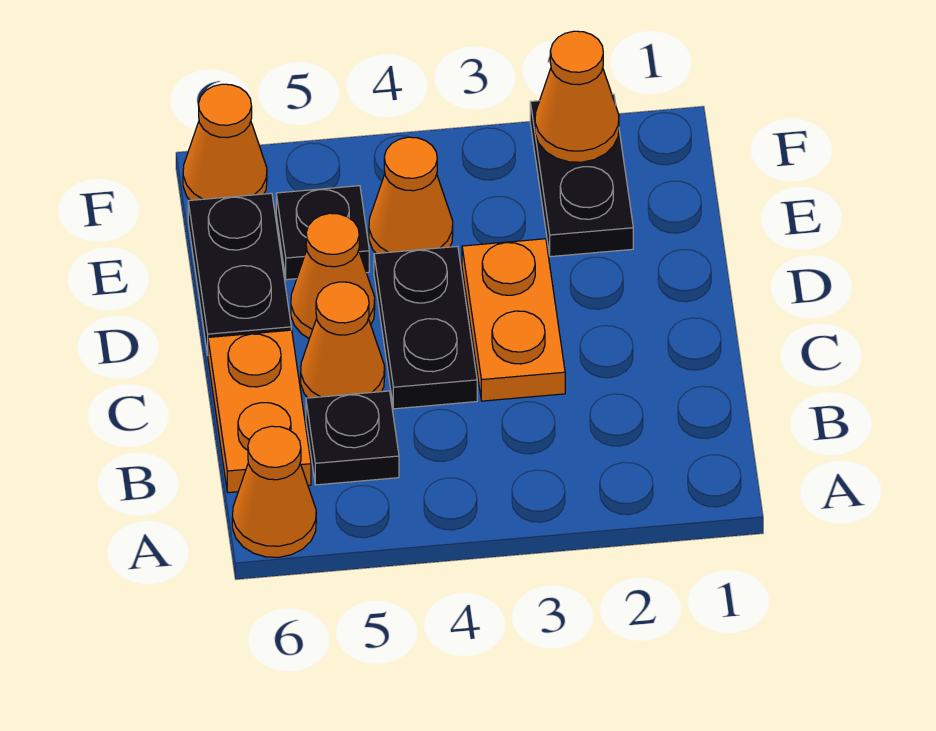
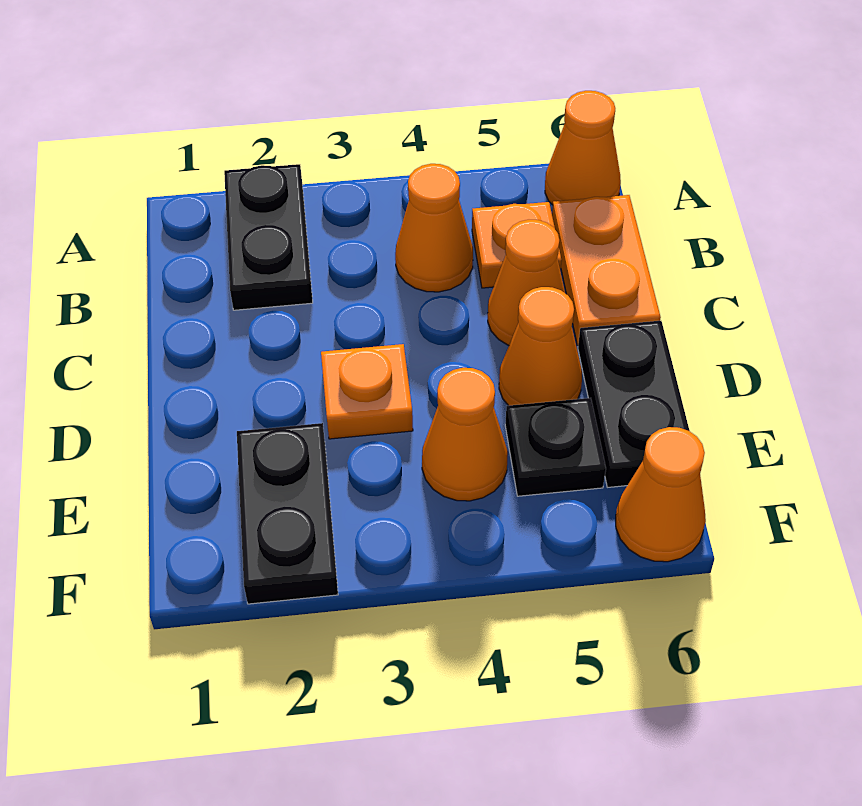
black 1x1 plate [306,391,399,485] -> orange 1x1 plate [472,202,562,288]
orange 1x2 plate [462,239,565,401] -> orange 1x1 plate [321,344,413,439]
black 1x2 plate [374,246,477,409] -> black 1x2 plate moved to [224,164,313,310]
orange 1x1 cone [535,31,619,162] -> orange 1x1 cone moved to [395,164,473,292]

